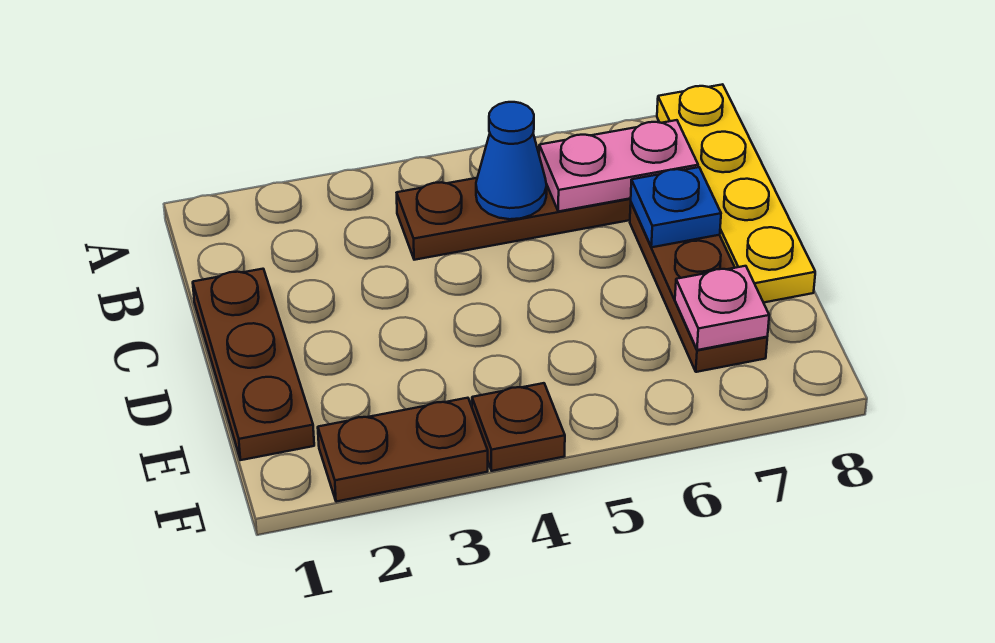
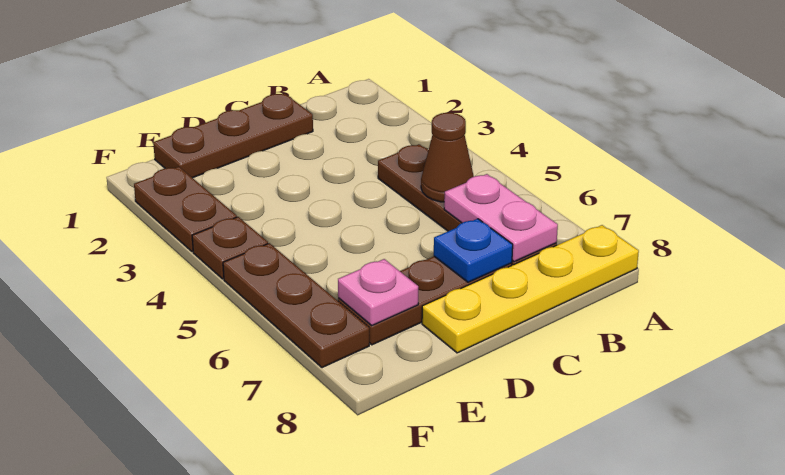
blue 1x1 cone [476,102,547,219] -> brown 1x1 cone [421,113,474,202]
none -> brown 1x3 plate [223,243,369,368]

